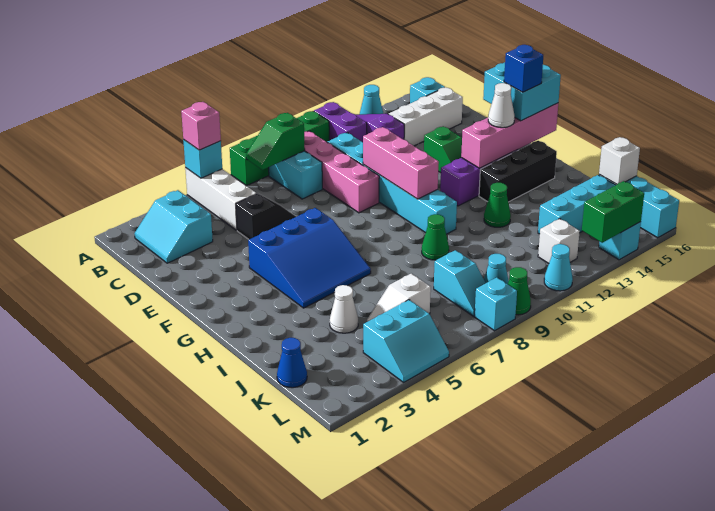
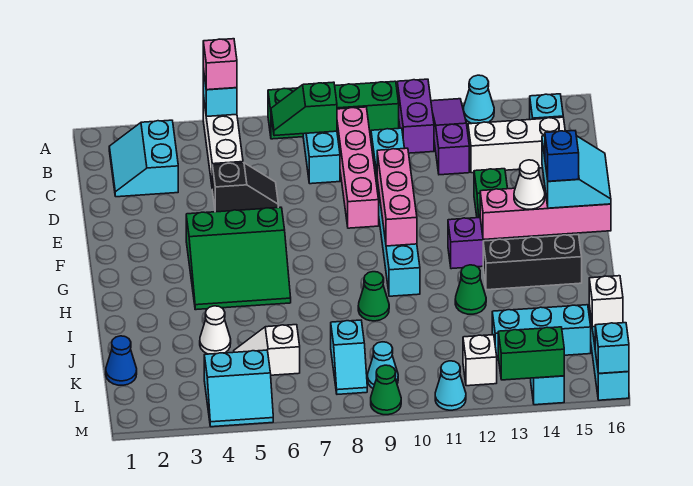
blue 3x3 slope [248,208,371,308] -> green 3x3 slope [186,207,291,310]
cyan 2x2 brick [483,63,561,121] -> cyan 2x2 slope [542,136,611,208]
cyan 1x1 brick [475,277,517,331] -> cyan 1x1 brick moved to [595,323,629,374]

